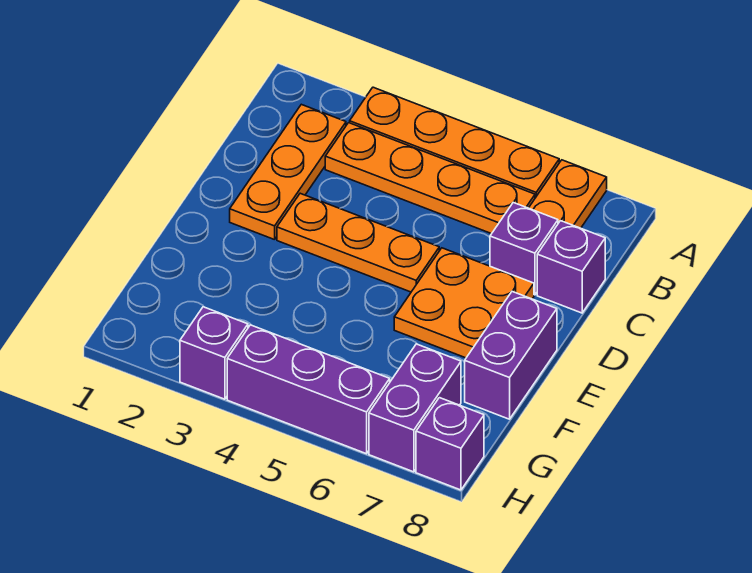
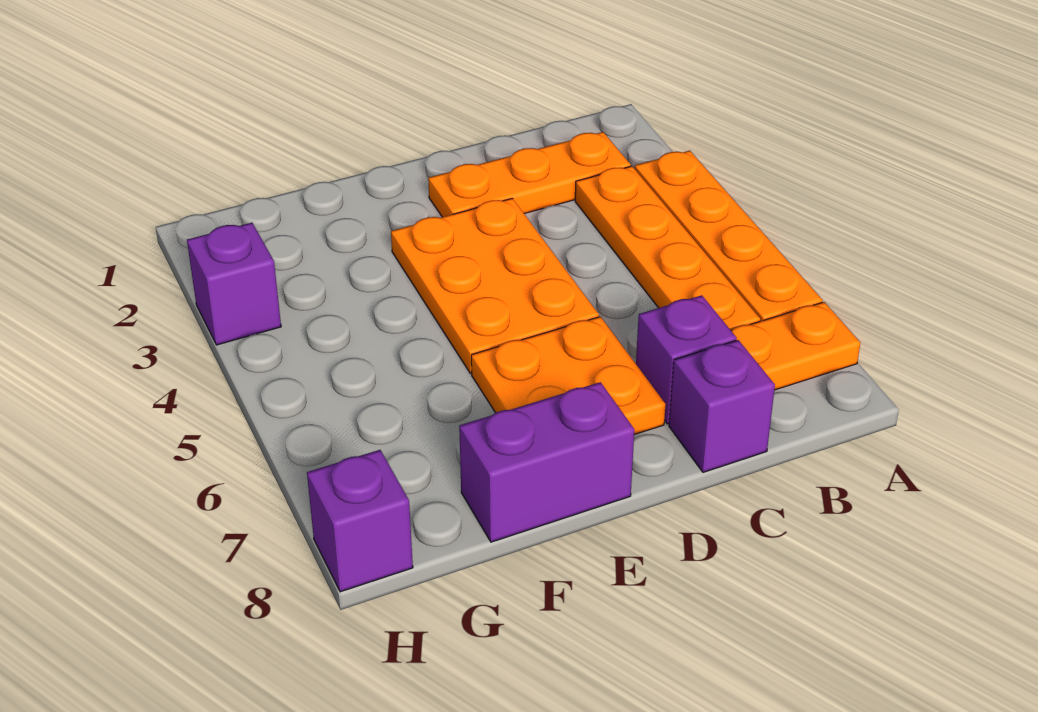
orange 1x3 plate [277,193,439,292] -> orange 2x3 plate [391,198,599,374]
purple 1x2 brick [369,344,461,472] -> none
purple 1x3 brick [227,325,390,454] -> none

